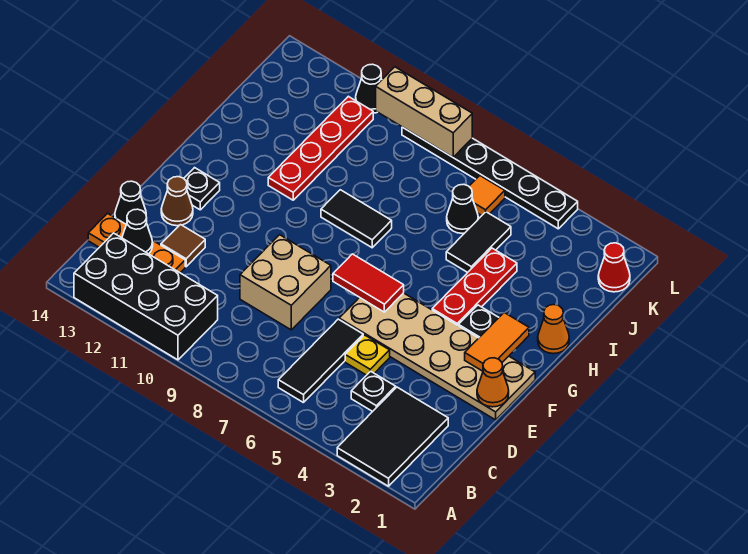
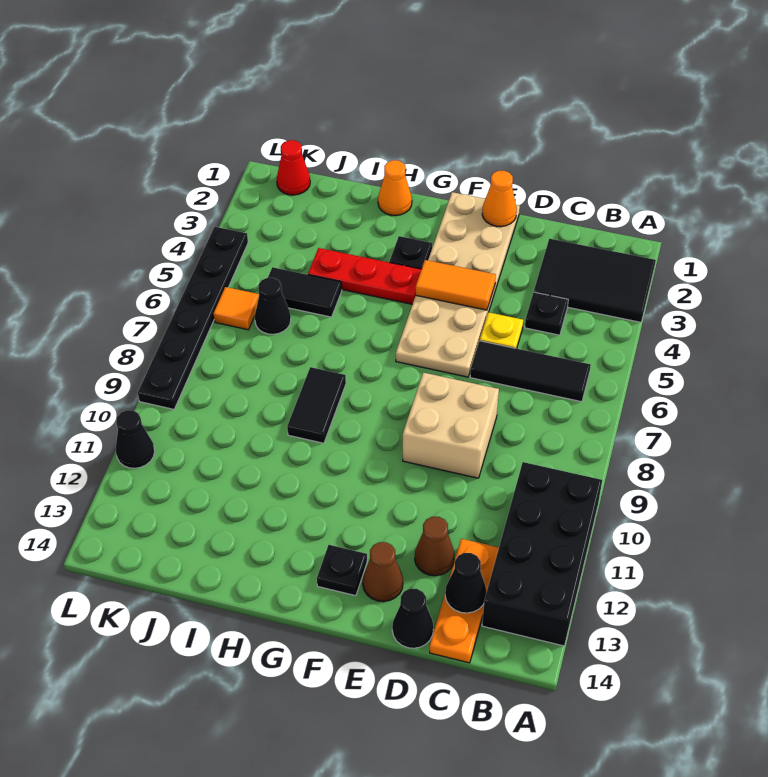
brown 1x1 tile [161,225,205,267] -> brown 1x1 cone [415,517,455,576]
orange 1x2 tile [465,313,529,371] -> orange 1x2 tile moved to [416,260,496,310]
red 1x2 tile [333,254,404,312] -> none
red 1x4 plate [268,96,373,200] -> none
tan 1x3 brick [376,67,472,157] -> none

